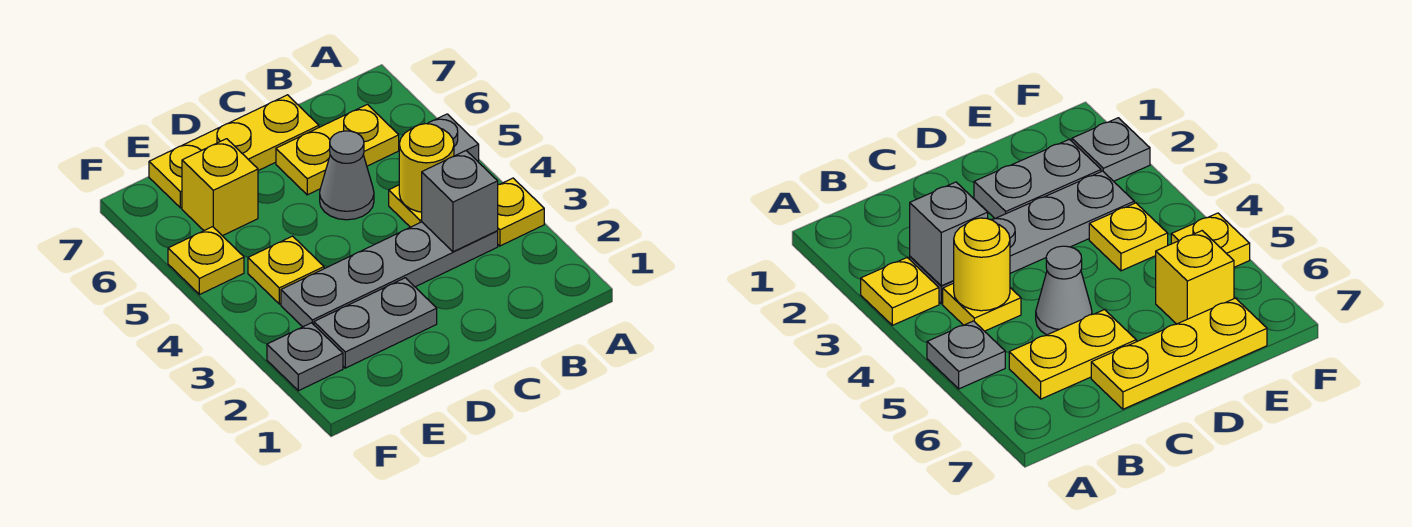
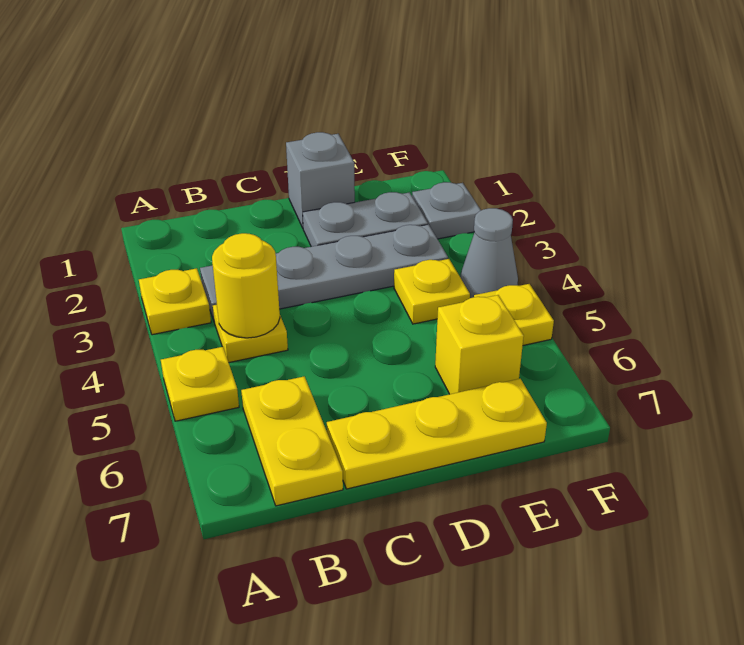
grey 1x1 plate [428,114,479,161] -> yellow 1x1 plate [161,347,239,421]
grey 1x1 brick [422,151,498,252] -> grey 1x1 brick moved to [286,132,355,228]
yellow 1x2 plate [276,104,399,195] -> yellow 1x2 plate turned to [241,376,343,506]
grey 1x1 cone [320,131,374,220] -> grey 1x1 cone moved to [460,208,518,298]

